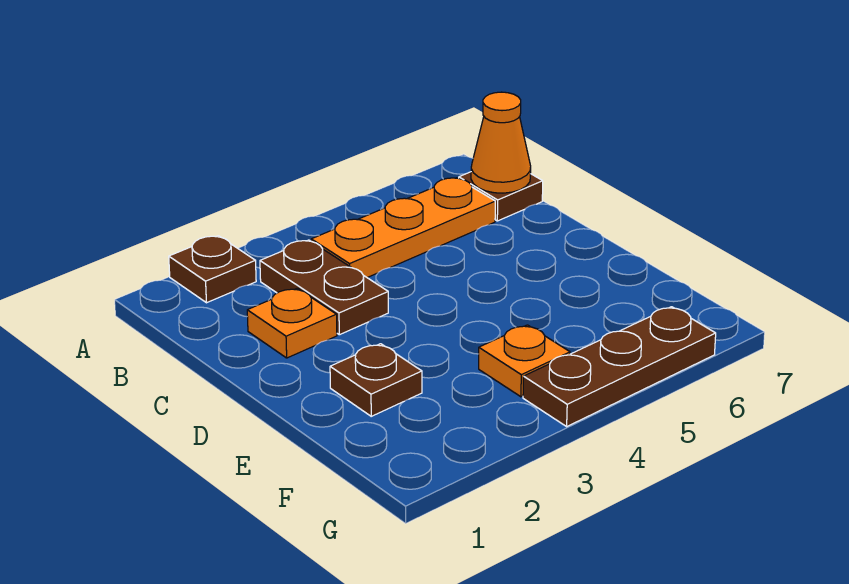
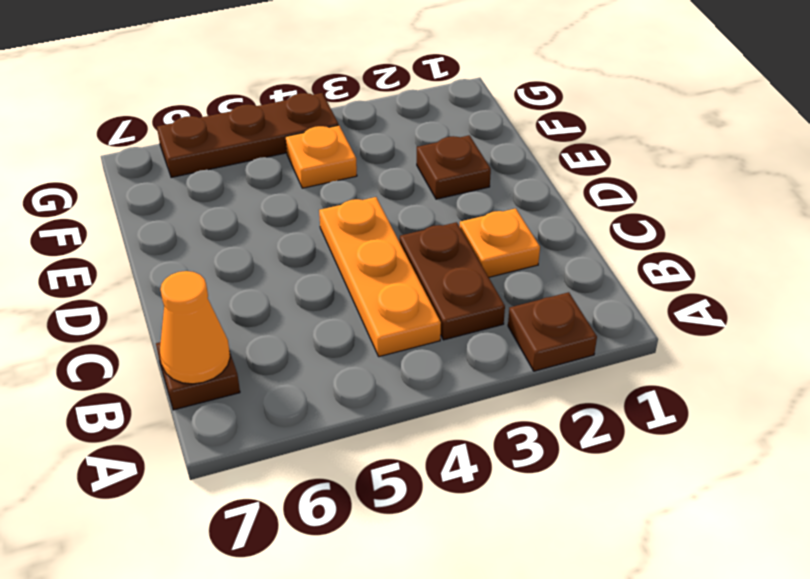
orange 1x3 plate [311,178,495,277] -> orange 1x3 plate turned to [319,197,441,357]

